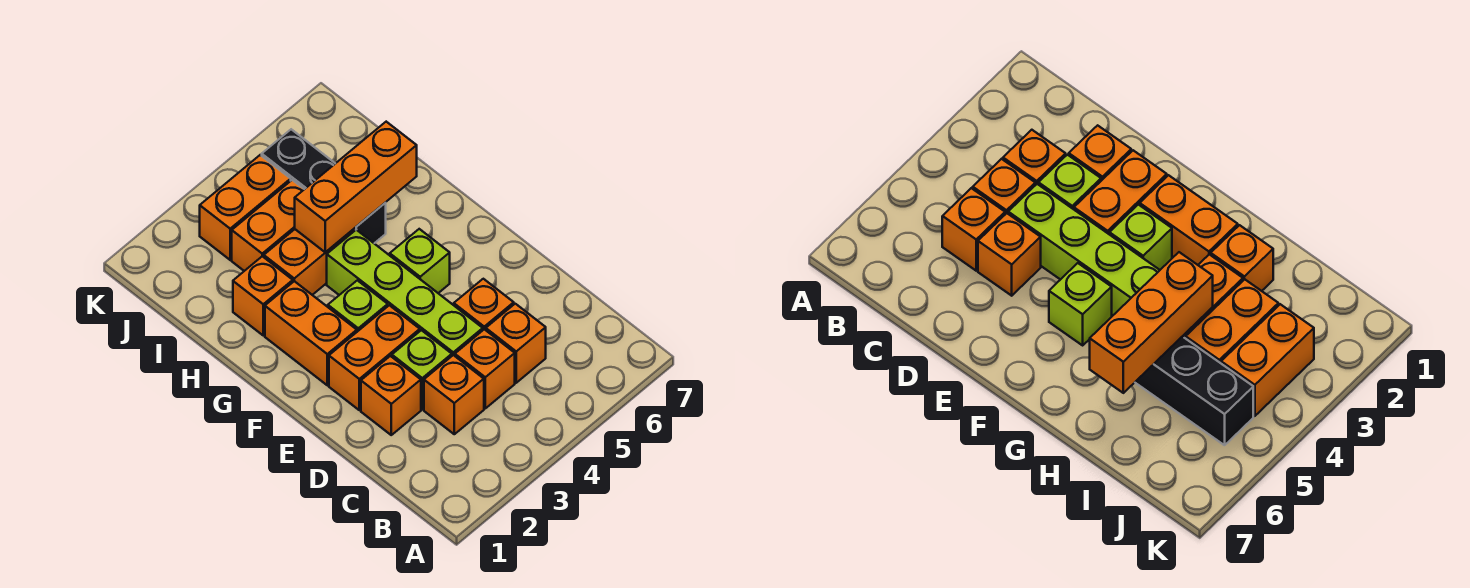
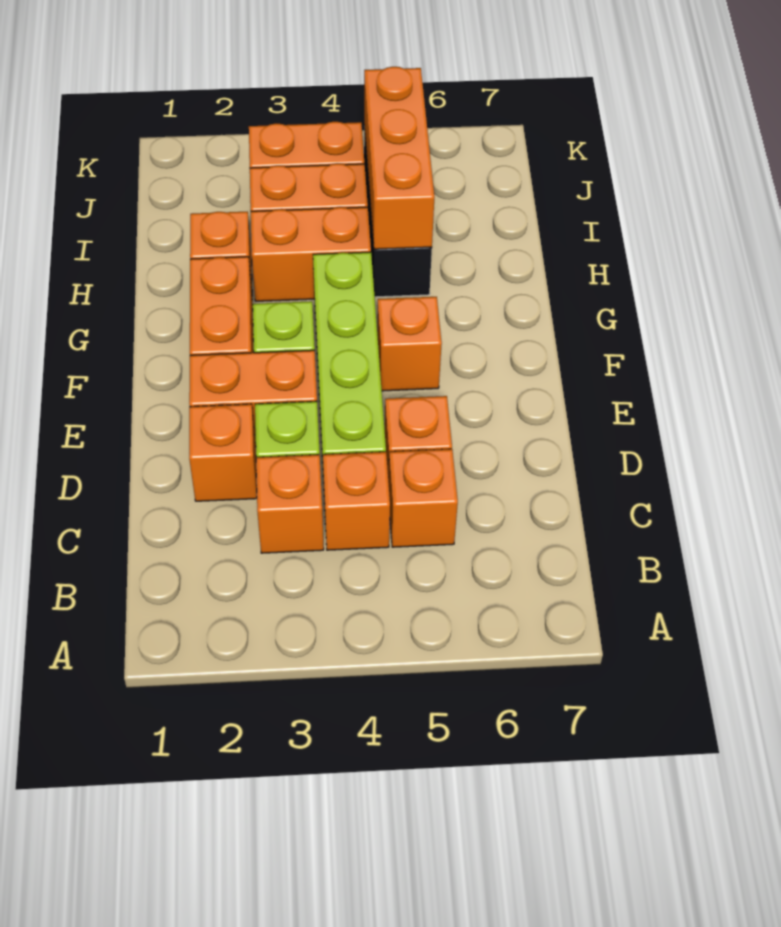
lime 1x1 brick [390,229,450,293] -> orange 1x1 brick [377,297,442,391]
orange 1x3 brick [295,122,417,252] -> orange 1x3 brick turned to [364,67,434,249]

